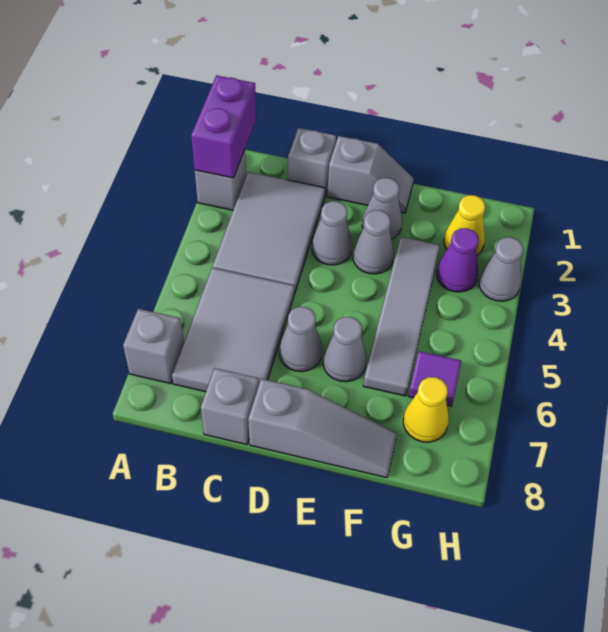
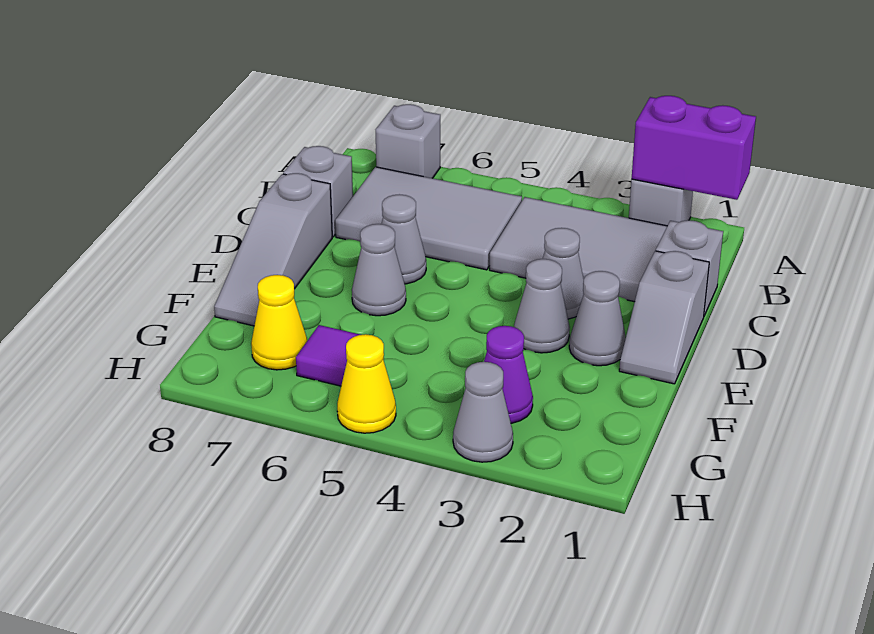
grey 1x4 tile [363,237,440,396] -> none
yellow 1x1 cone [444,195,486,255] -> yellow 1x1 cone moved to [337,334,396,433]

